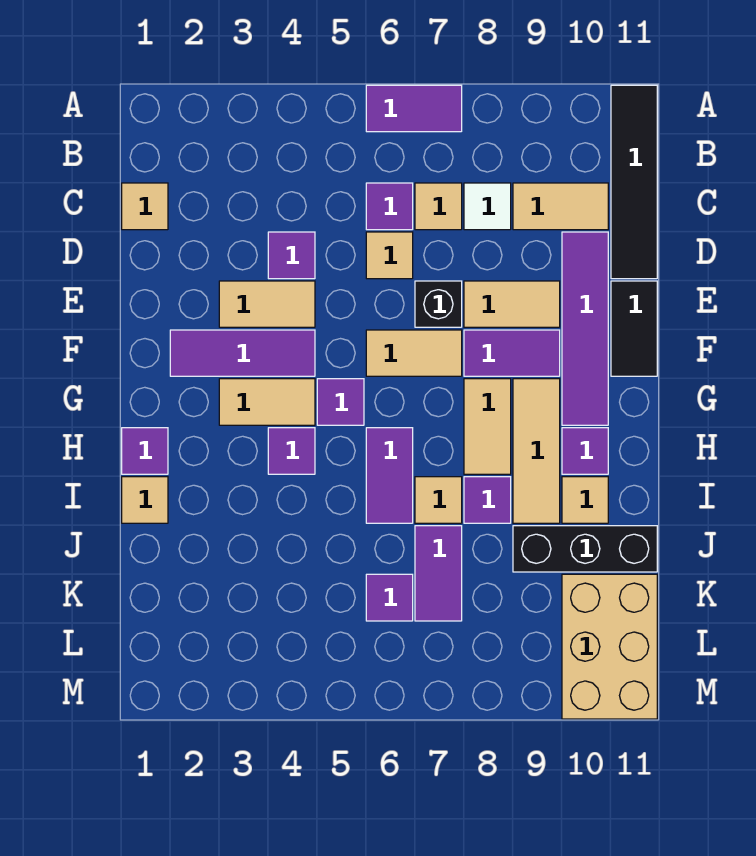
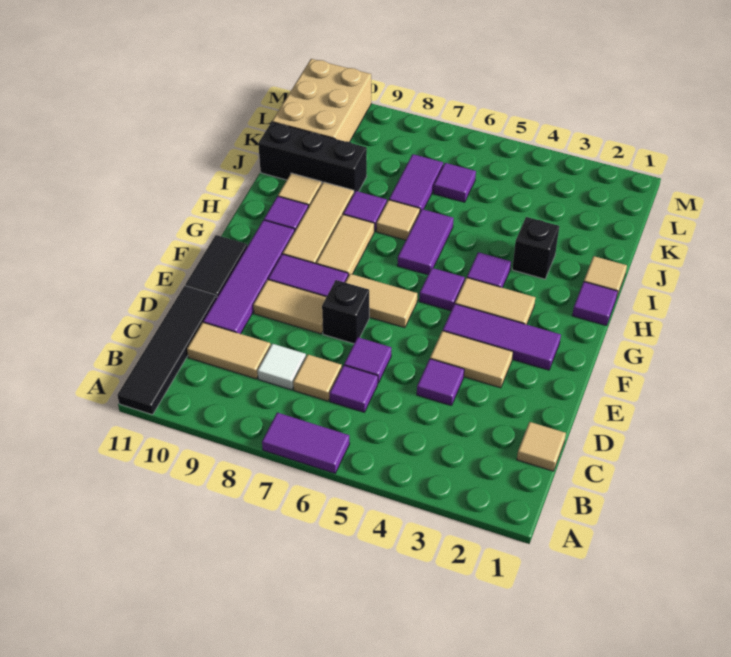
tan 1x1 tile [366,232,413,279] -> purple 1x1 tile [344,337,391,383]
none -> black 1x1 brick [512,217,559,279]

